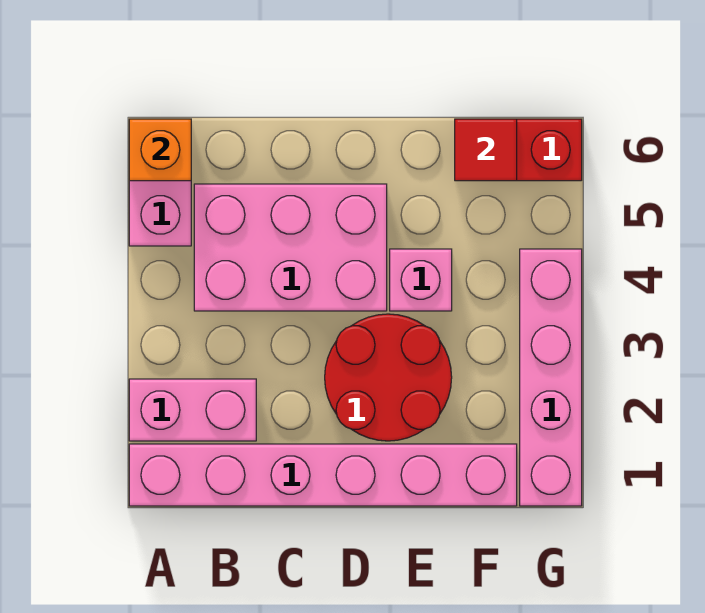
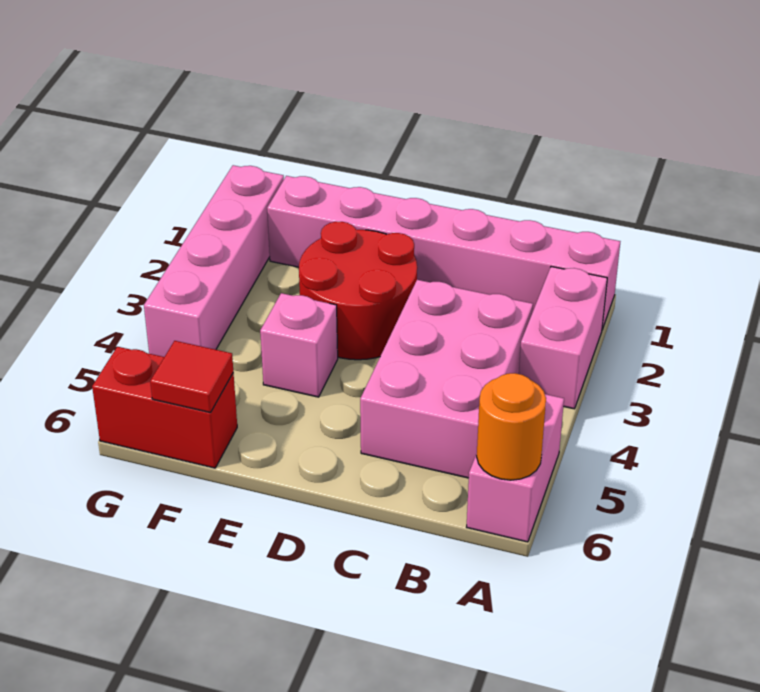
pink 1x2 brick [129,379,256,441] -> pink 1x2 brick turned to [519,267,607,409]
orange 1x1 brick [129,119,191,181] -> orange 1x1 round brick [477,373,546,480]
pink 2x3 brick [194,184,387,311] -> pink 2x3 brick turned to [360,280,533,478]

